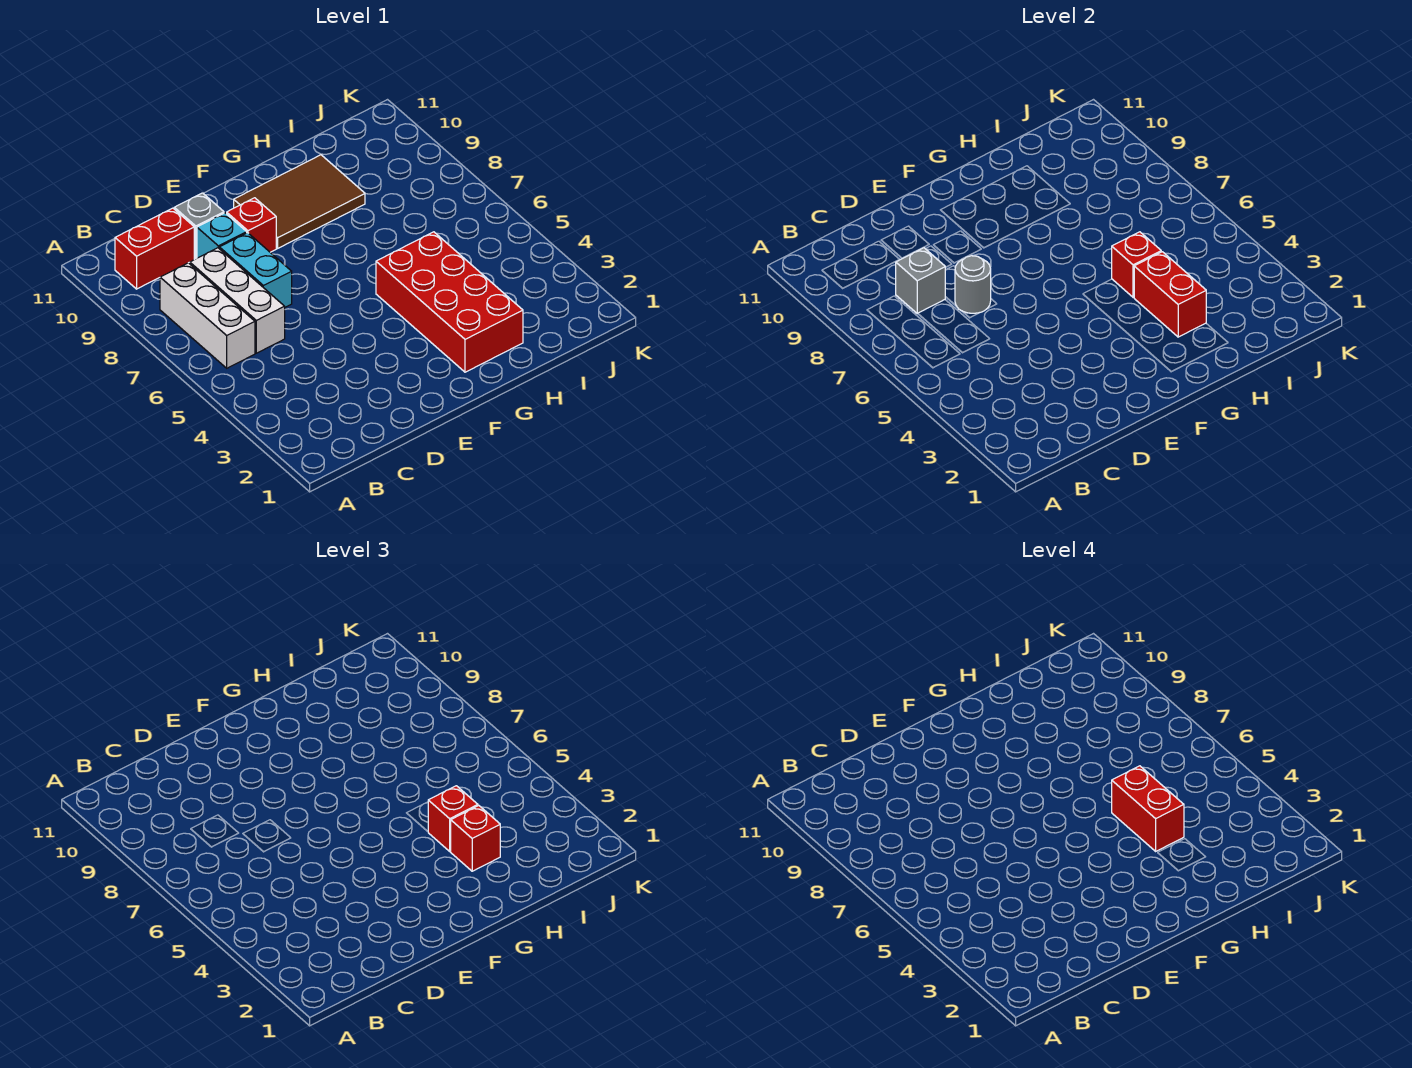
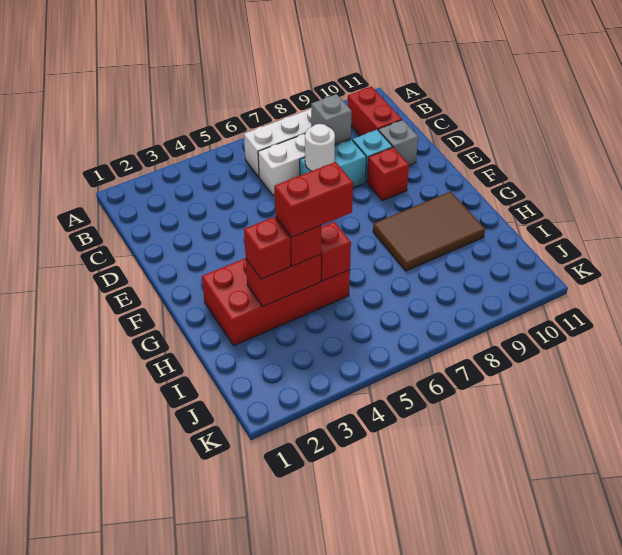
grey 1x1 round brick [955,256,991,313] -> white 1x1 round brick [305,124,335,171]
brown 2x3 tile [234,155,365,248] -> brown 2x3 tile turned to [373,191,485,271]

